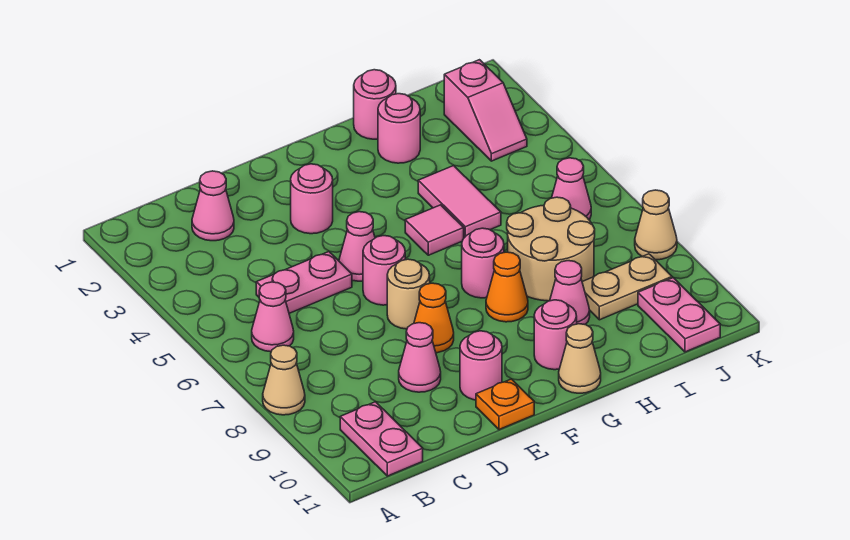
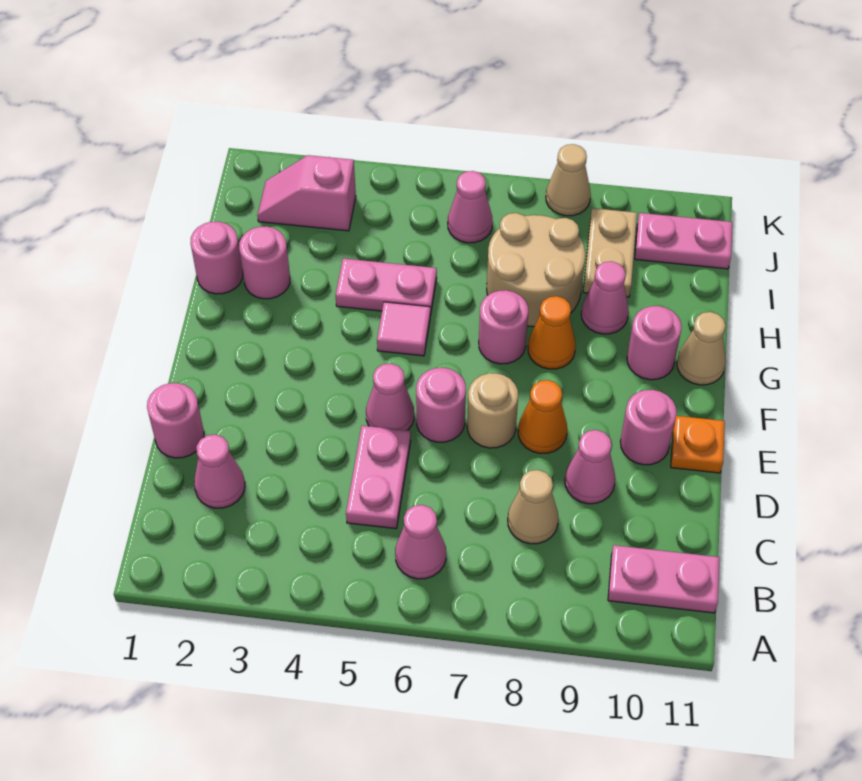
tan 1x1 cone [263,345,305,415] -> tan 1x1 cone moved to [508,470,558,544]
pink 1x1 round brick [291,164,333,234] -> pink 1x1 round brick moved to [147,383,204,458]
pink 1x2 tile [418,166,501,238] -> pink 1x2 plate [336,259,437,316]
pink 1x2 slope [444,60,527,161] -> pink 1x2 slope turned to [257,155,356,231]

